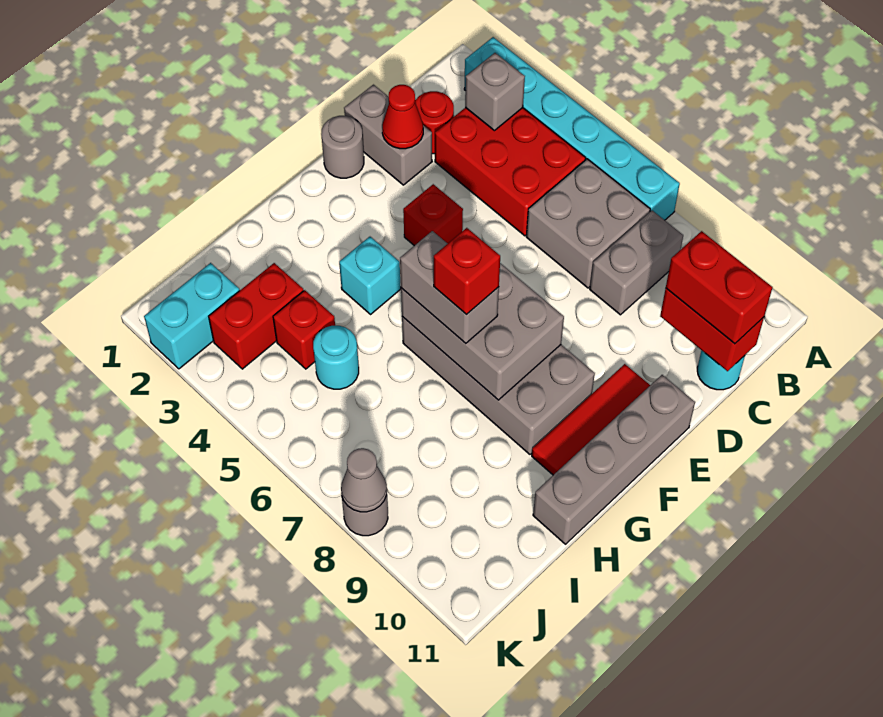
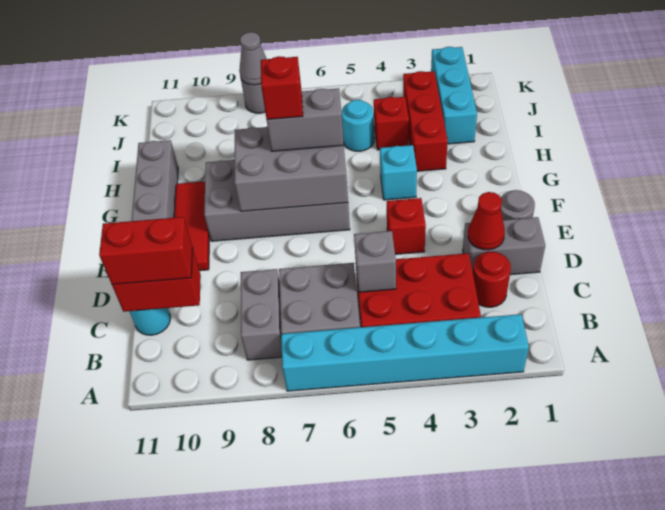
grey 1x1 brick [465,53,525,131] -> grey 1x1 brick moved to [354,231,396,292]
red 1x2 brick [209,263,303,369] -> red 1x3 brick [403,71,448,171]
cyan 1x2 brick [144,263,240,369] -> cyan 1x3 brick [431,47,477,144]

